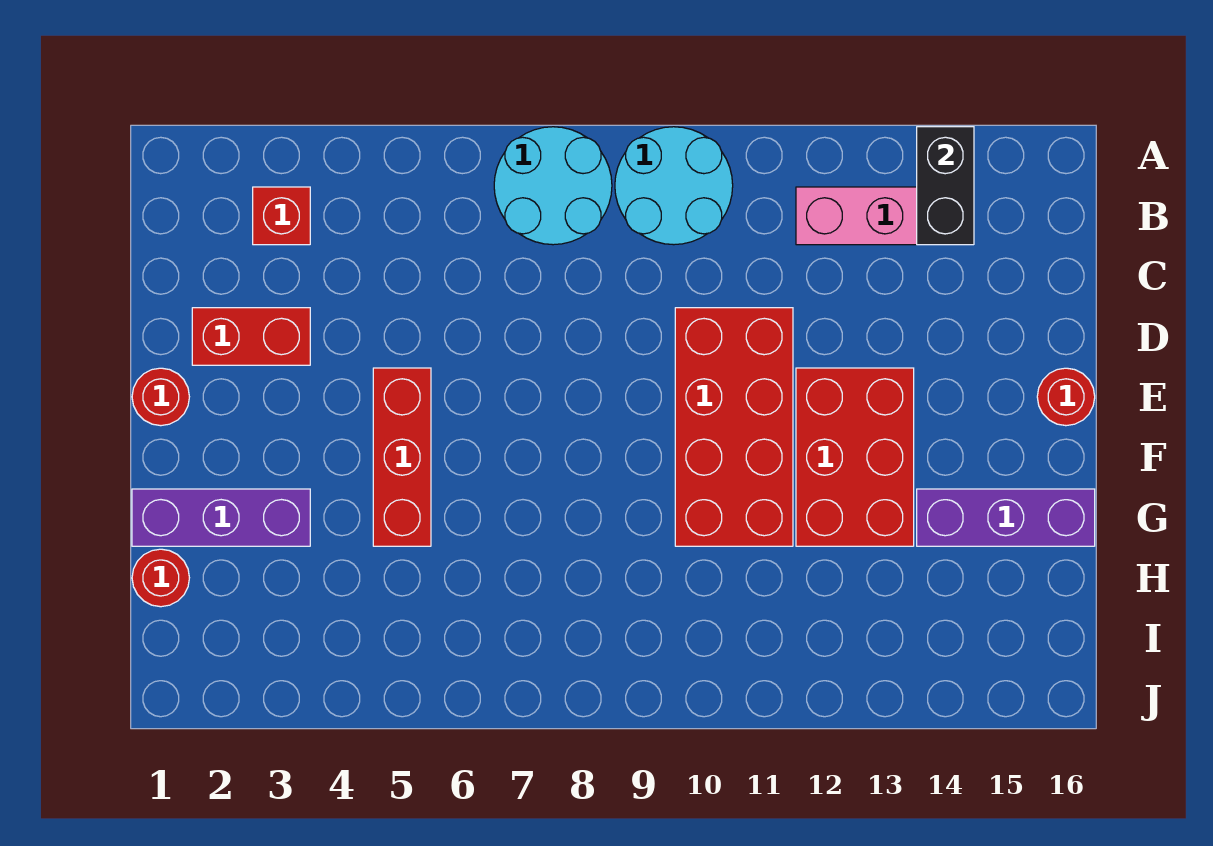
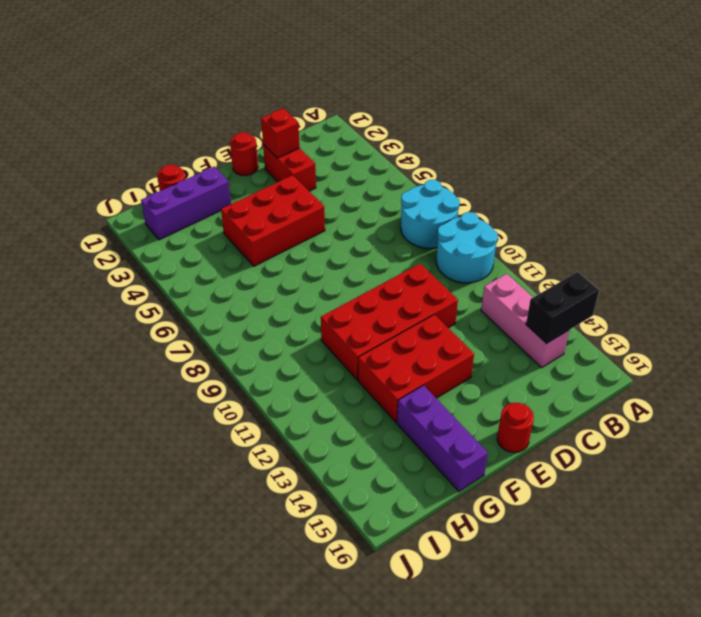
red 1x1 brick [253,187,310,245] -> red 1x1 brick moved to [261,108,300,158]
red 1x3 brick [373,368,431,546] -> red 2x3 brick [221,175,325,266]
purple 1x3 brick [132,489,310,546] -> purple 1x3 brick turned to [141,167,231,240]

